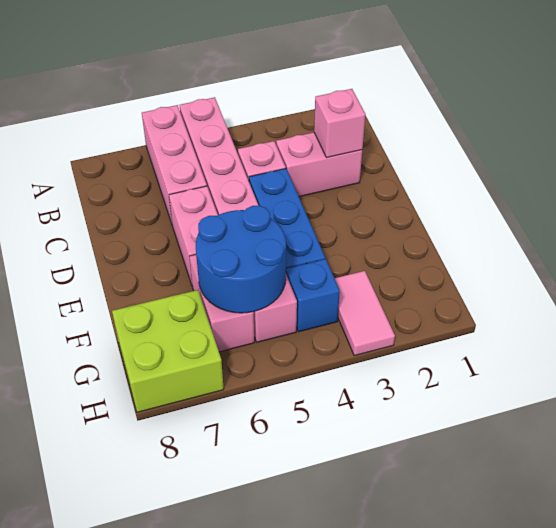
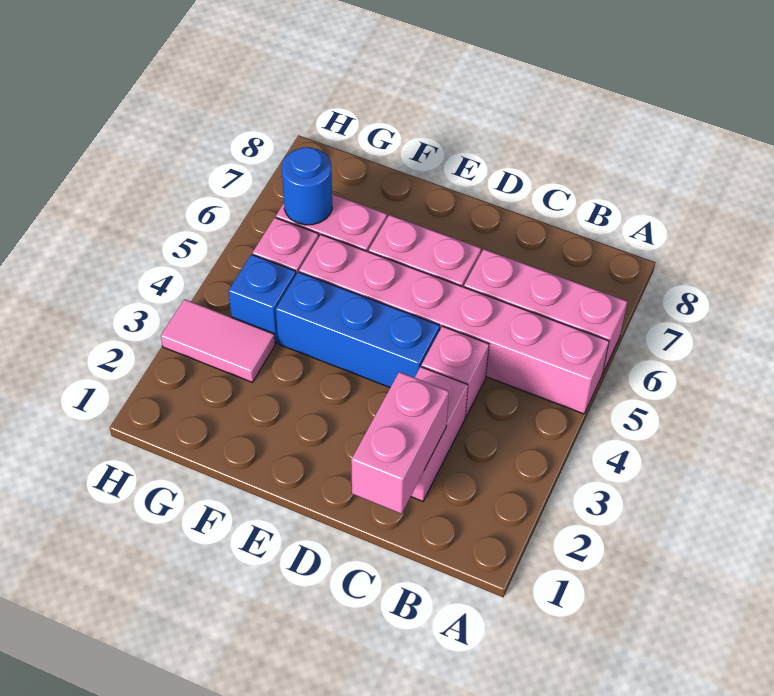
pink 1x1 brick [314,89,366,158] -> pink 1x2 brick [351,372,449,514]
blue 2x2 round brick [196,206,286,313] -> blue 1x1 round brick [282,147,332,225]
lime 2x2 brick [112,290,224,412] -> none

